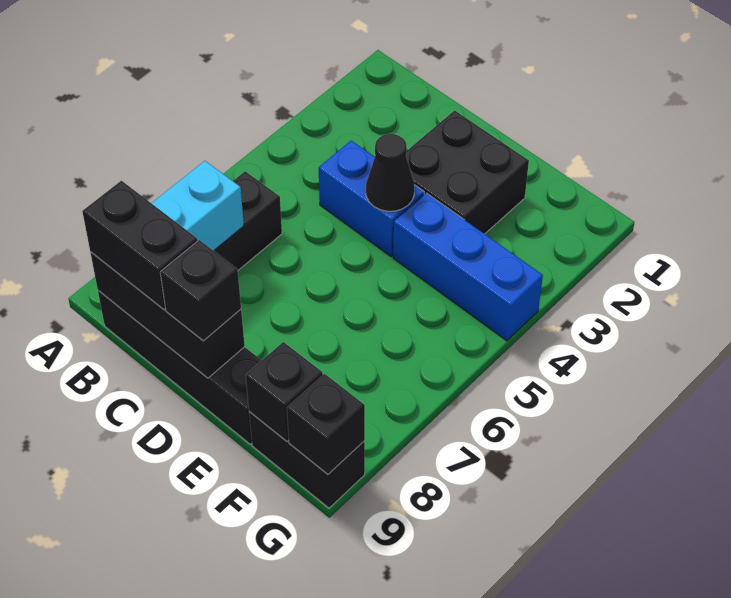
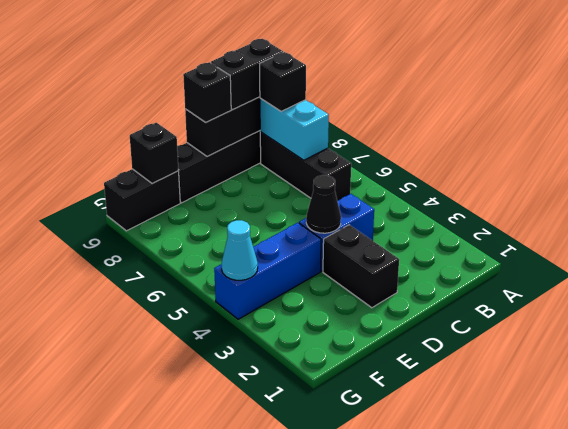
black 2x2 brick [406,110,529,234] -> black 1x2 brick [323,225,399,308]
none -> cyan 1x1 cone [221,220,258,280]
black 1x1 brick [287,374,365,474] -> black 1x1 brick moved to [260,52,306,111]

